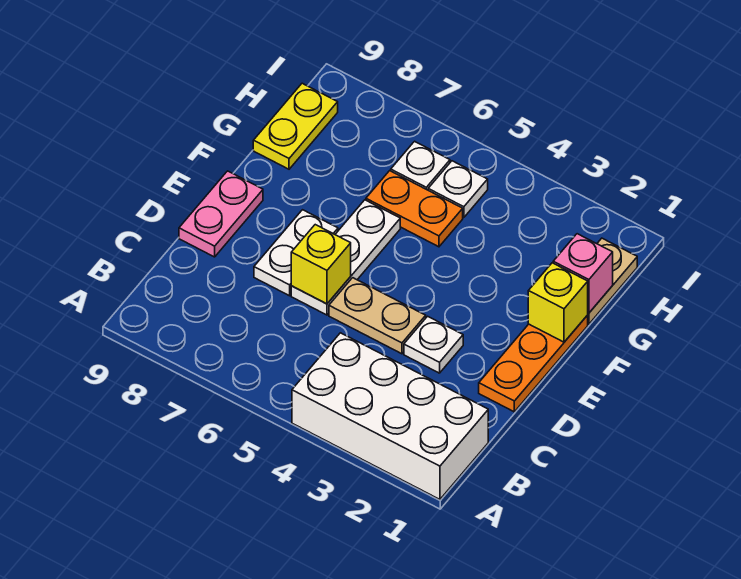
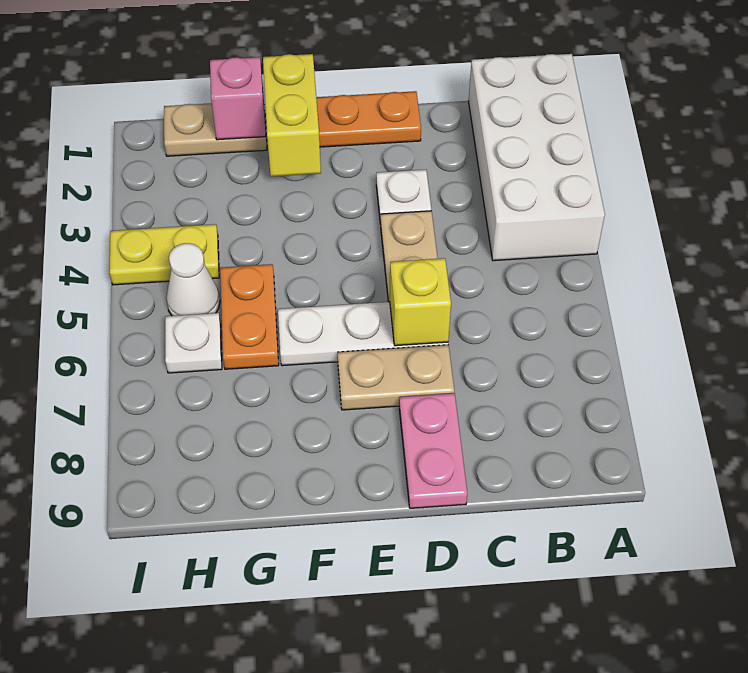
white 1x2 plate [254,210,338,296] -> tan 1x2 plate [338,345,454,410]
pink 1x2 plate [179,171,263,257] -> pink 1x2 plate turned to [399,393,467,508]
yellow 1x1 brick [528,263,588,342] -> yellow 1x2 brick [263,54,321,177]
yellow 1x2 plate [253,83,338,169] -> yellow 1x2 plate moved to [110,224,219,285]
white 1x1 plate [428,161,488,218] -> white 1x1 cone [166,243,220,316]

